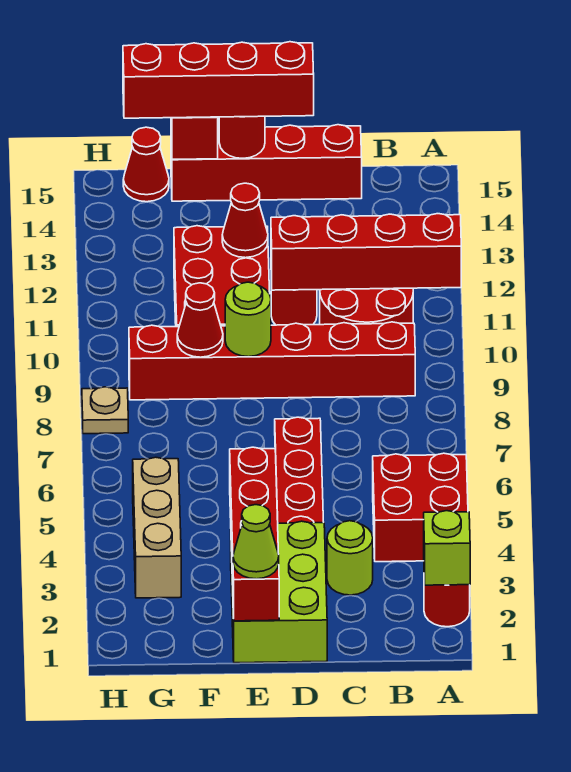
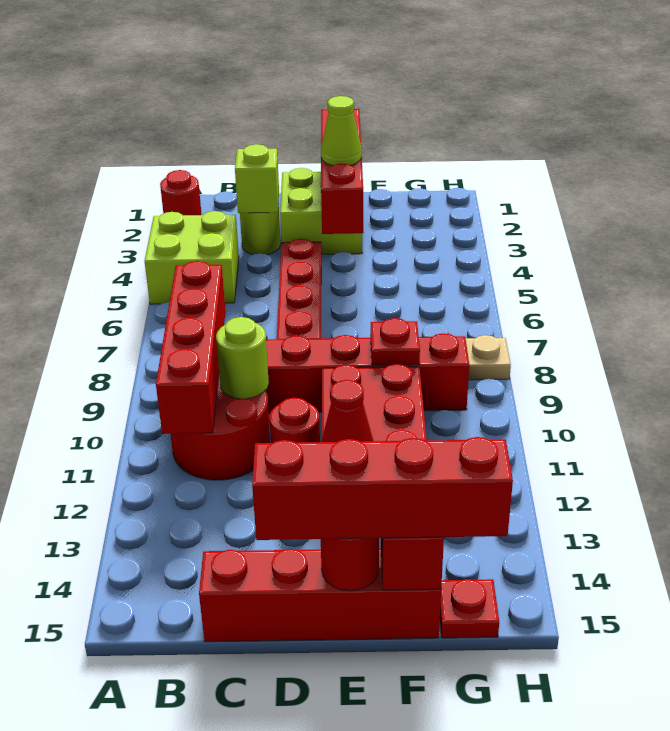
lime 1x1 brick [424,511,470,585] -> lime 1x1 brick moved to [235,144,279,213]
red 2x2 brick [373,453,468,562] -> lime 2x2 brick [145,211,239,304]
red 1x4 brick [271,214,461,290] -> red 1x4 brick turned to [156,261,226,434]
lime 2x3 brick [231,521,327,663] -> lime 2x2 brick [280,168,362,254]
lime 1x1 cone [233,505,279,579] -> lime 1x1 cone moved to [321,96,362,166]
lime 1x1 round brick [225,282,271,357] -> lime 1x1 round brick moved to [216,317,269,399]
red 1x1 cone [177,283,223,357] -> red 1x1 plate [370,318,420,365]
tan 1x3 brick [133,457,181,598] -> none
red 1x1 cone [123,127,169,202] -> red 1x1 plate [440,579,499,638]

